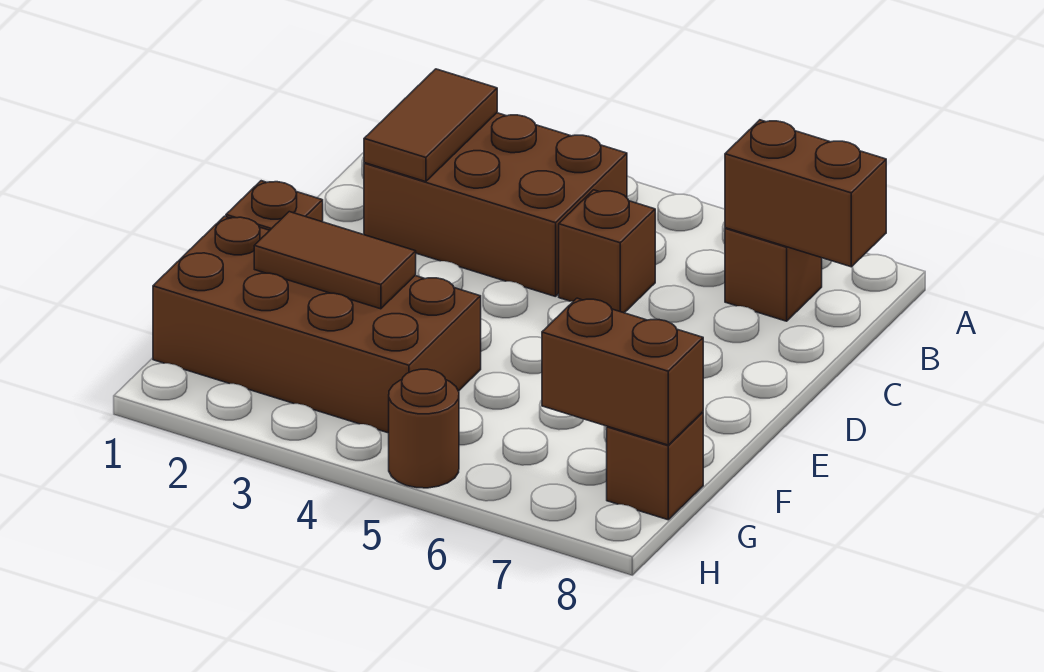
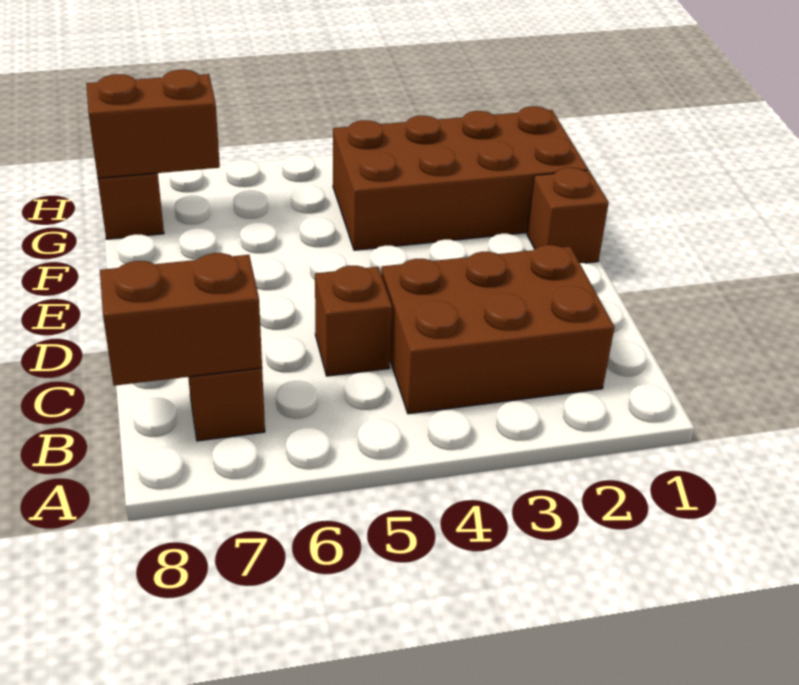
brown 1x2 tile [364,69,497,182] -> none
brown 1x2 tile [254,212,416,309] -> none
brown 1x1 round brick [389,369,459,488] -> none

